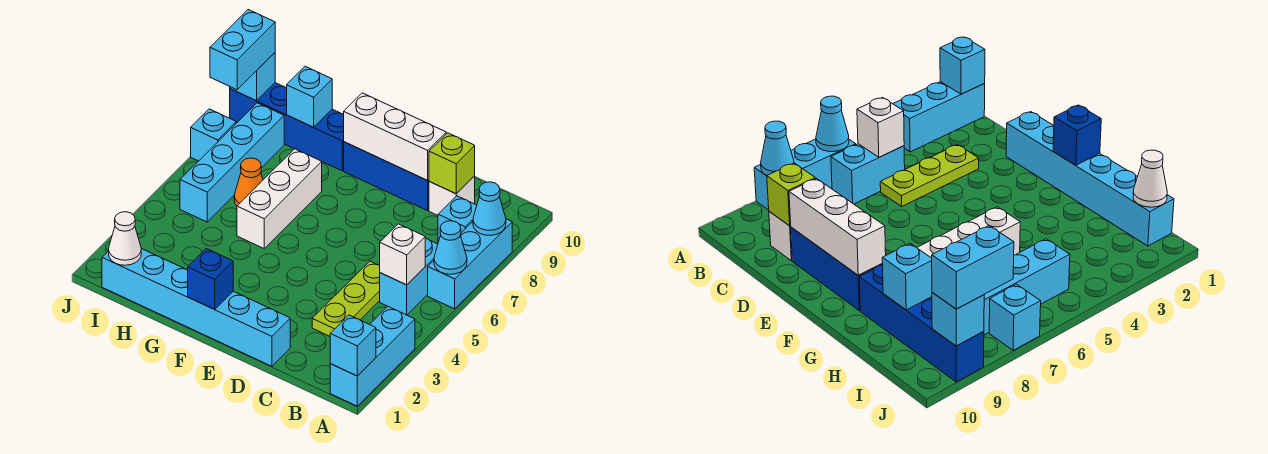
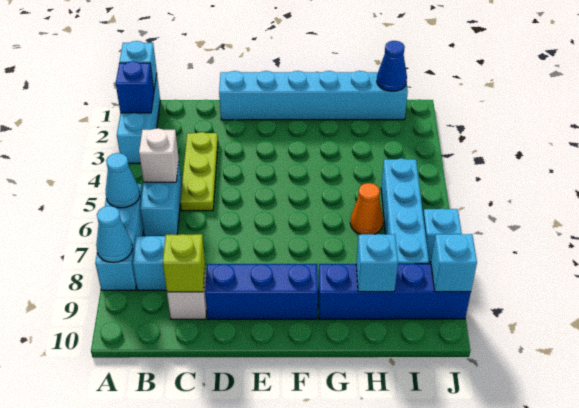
white 1x3 brick [344,93,446,180] -> none
blue 1x1 brick [188,249,233,309] -> blue 1x1 brick moved to [116,61,154,113]
white 1x3 brick [237,149,322,248] -> none
white 1x1 cone [109,212,141,265] -> blue 1x1 cone [377,41,407,91]
cyan 1x2 brick [210,10,275,90] -> none

